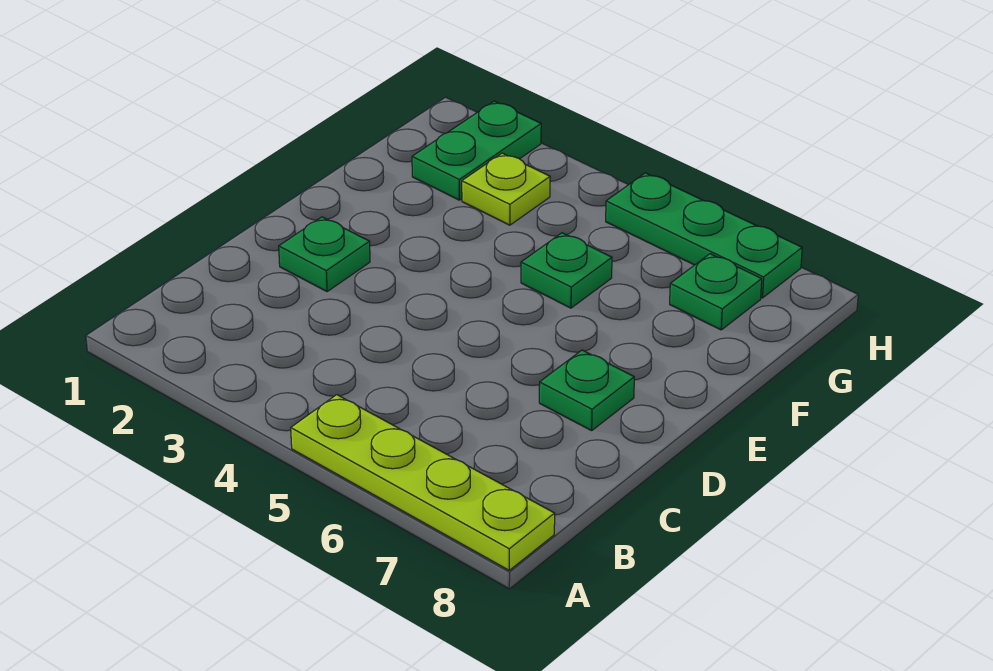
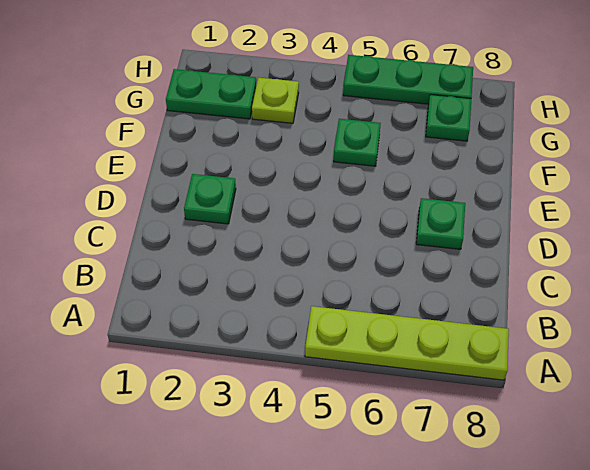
green 1x2 plate [412,101,541,200] -> green 1x2 plate turned to [166,69,256,119]

